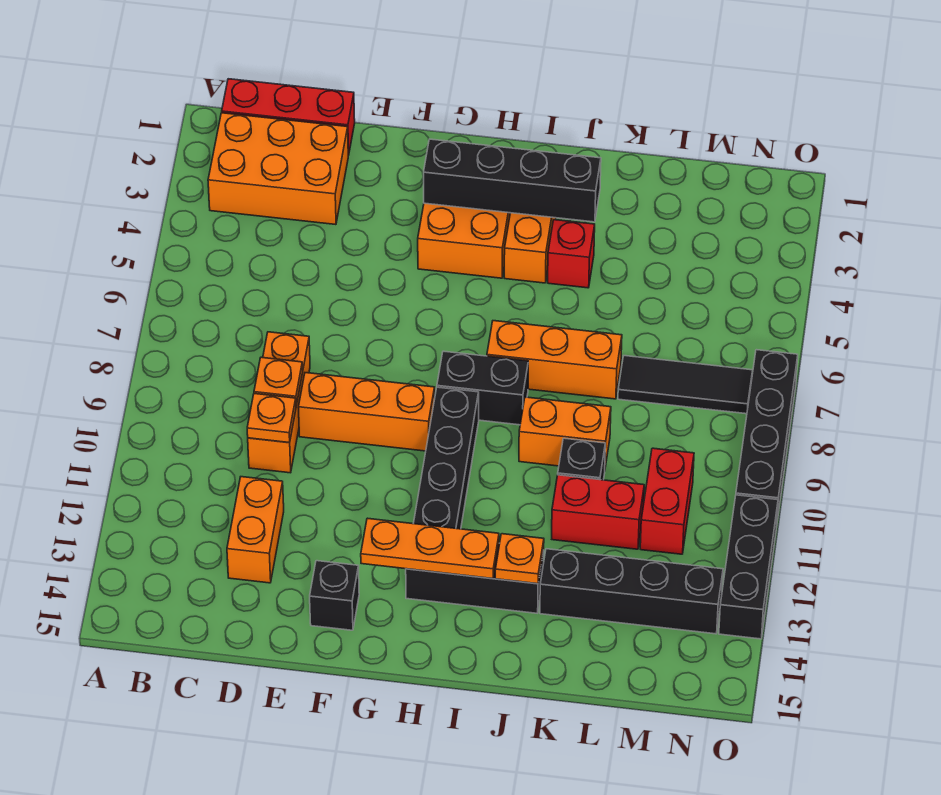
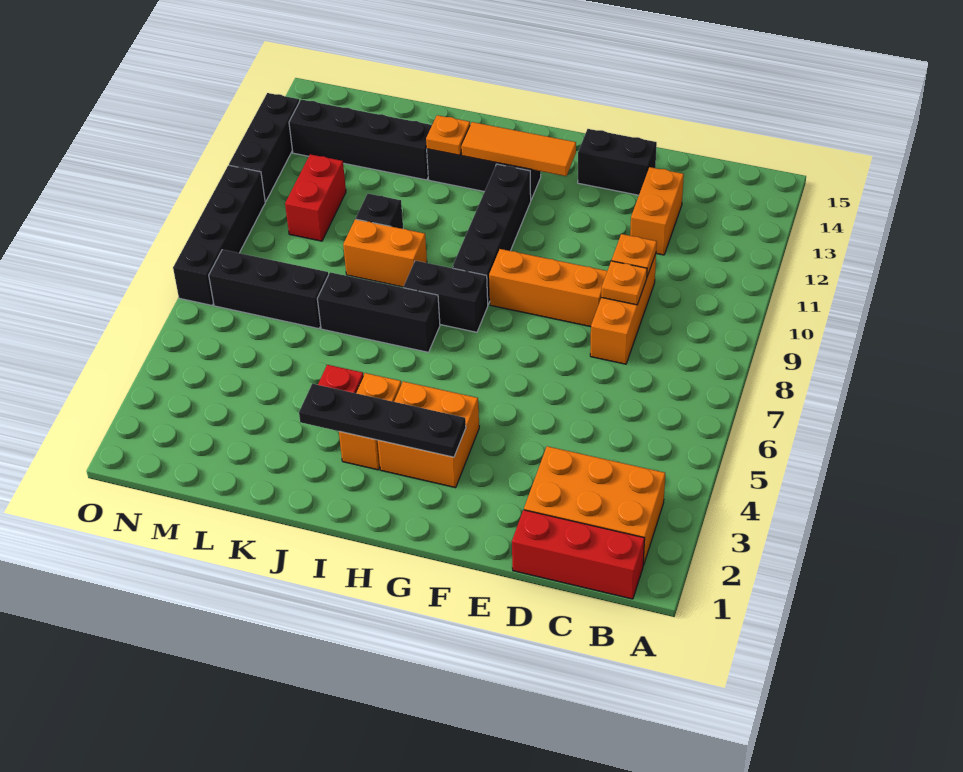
black 1x1 brick [310,561,359,630] -> black 1x2 brick [578,129,657,195]
black 1x4 brick [424,139,601,222] -> black 1x4 plate [299,384,466,457]
orange 1x3 plate [361,518,499,579] -> orange 1x3 tile [461,122,576,176]
orange 1x3 brick [487,321,622,399] -> black 1x3 brick [317,272,440,352]
red 1x2 brick [552,475,644,549] -> none
black 1x3 tile [618,356,753,414] -> black 1x3 brick [209,250,328,329]

